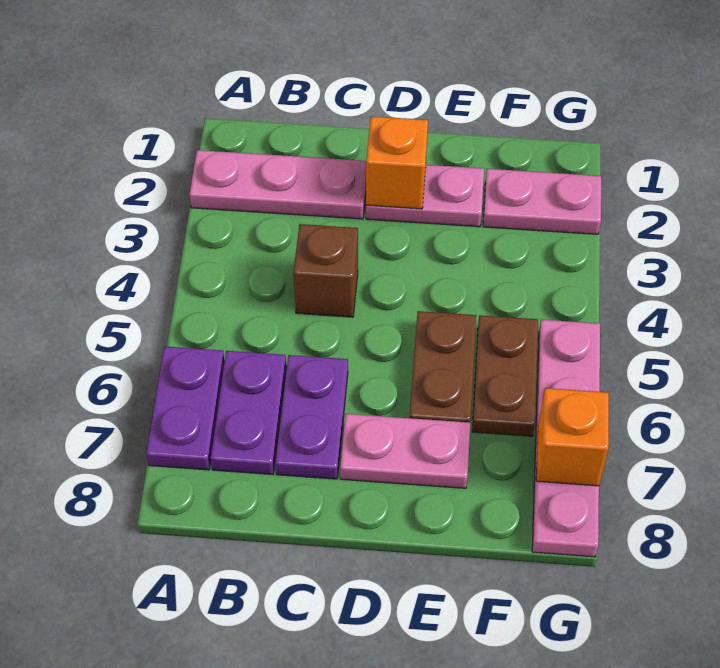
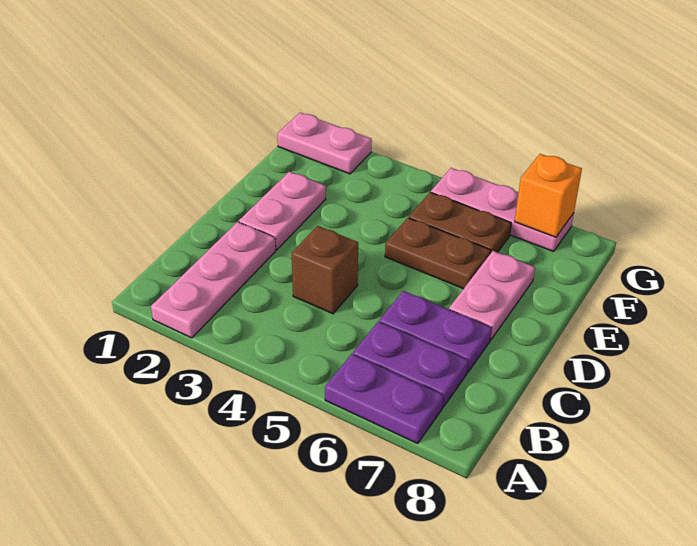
orange 1x1 brick [366,116,428,209] -> none
pink 1x2 plate [483,169,601,234] -> pink 1x2 plate turned to [278,113,372,174]
pink 1x4 plate [532,320,600,557] -> pink 1x3 plate [431,168,574,251]

